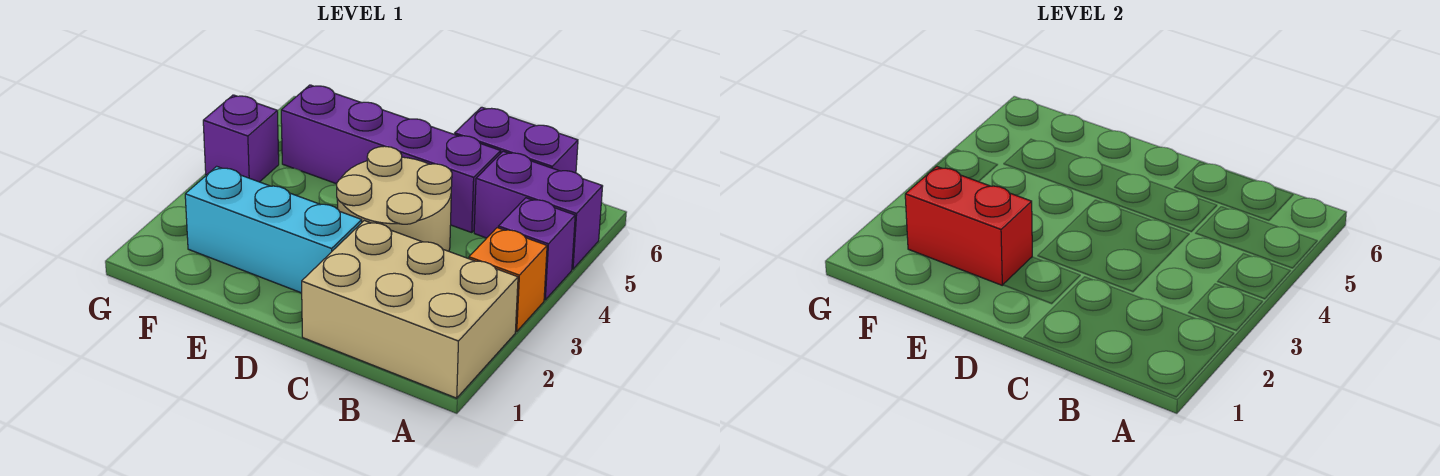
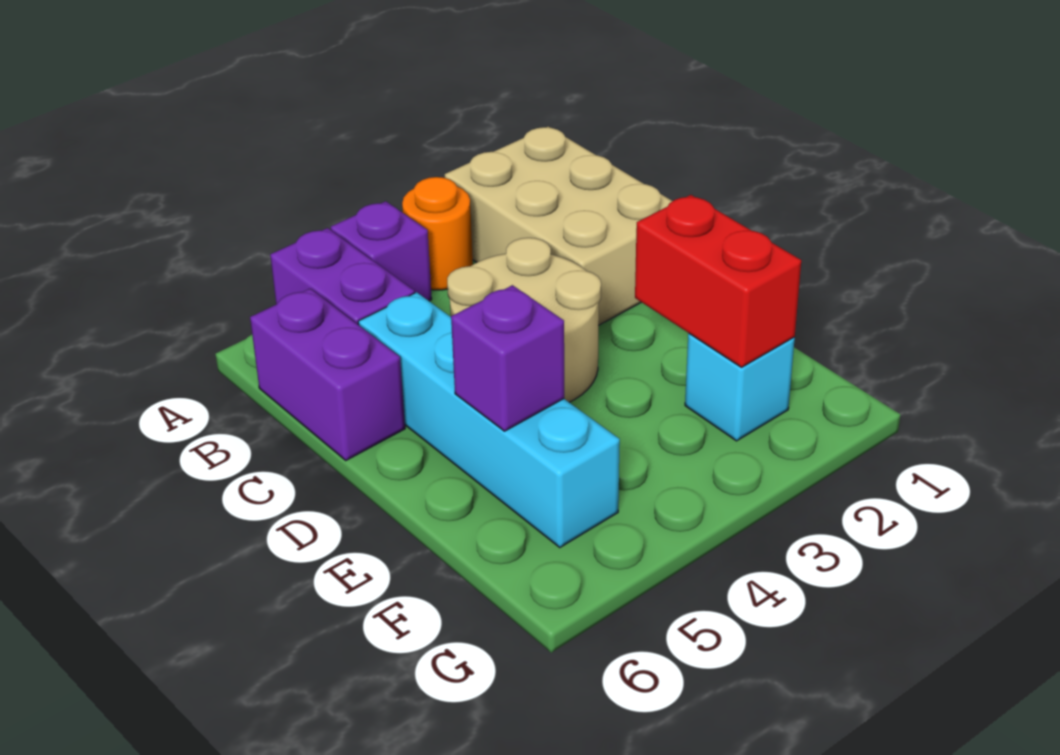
orange 1x1 brick [469,228,547,332] -> orange 1x1 round brick [402,177,473,290]
purple 1x4 brick [281,85,501,232] -> cyan 1x4 brick [358,292,620,547]
cyan 1x3 brick [185,166,362,293] -> cyan 1x1 brick [685,334,795,441]
purple 1x1 brick [203,95,279,182] -> purple 1x1 brick moved to [451,285,564,431]

